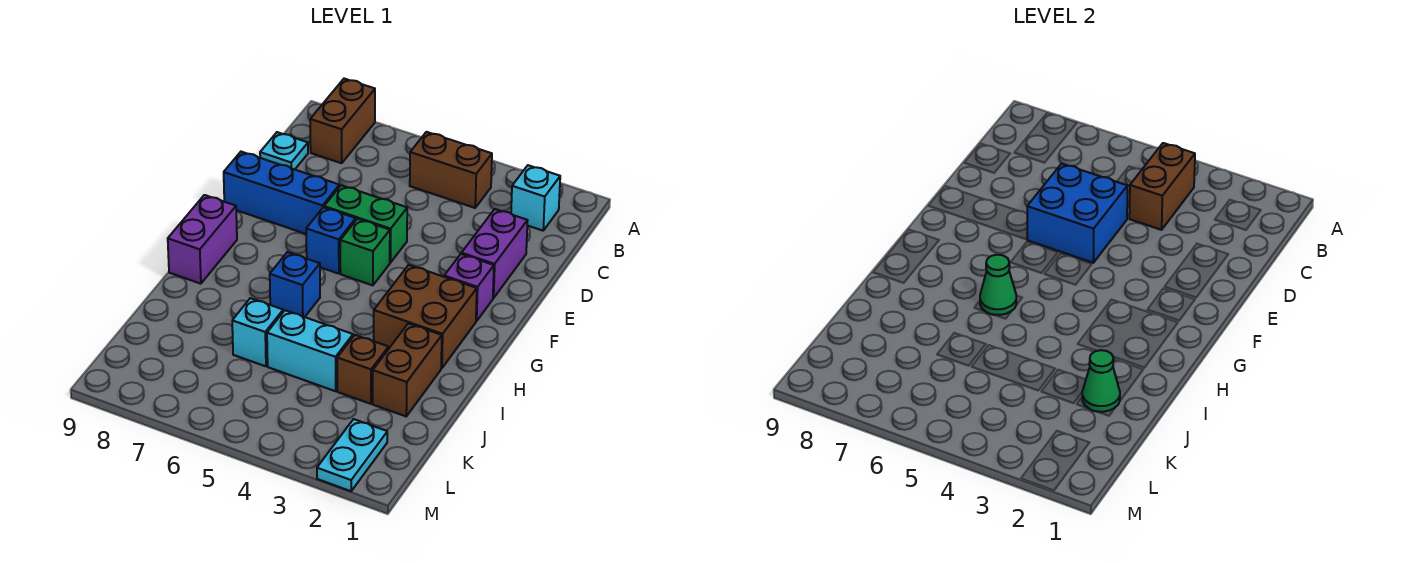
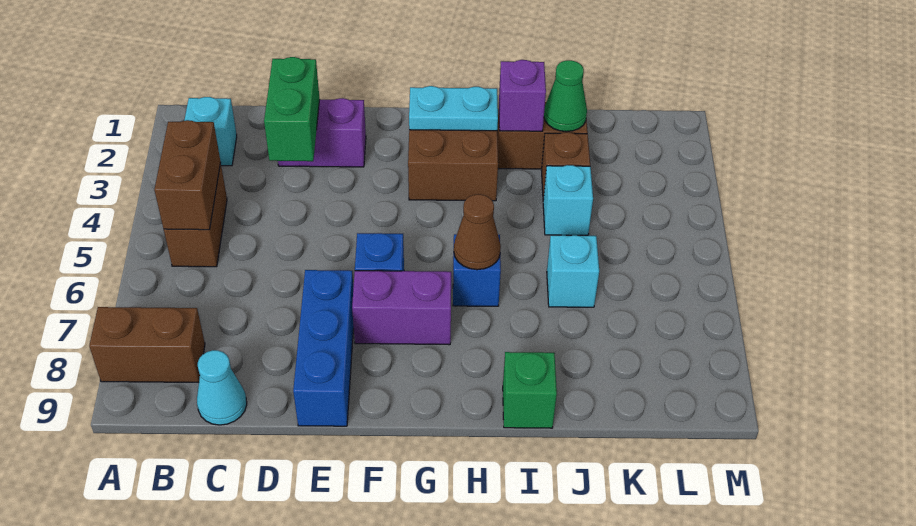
brown 1x2 brick [1129,143,1195,230] -> brown 1x2 brick turned to [154,120,221,230]
cyan 1x1 plate [260,132,308,169] -> cyan 1x1 cone [197,350,247,425]
blue 2x2 brick [1027,164,1128,263] -> none
green 1x2 brick [324,185,407,263] -> green 1x2 brick moved to [264,57,320,161]
purple 1x1 brick [444,254,494,321] -> purple 1x1 brick moved to [499,60,546,131]
green 1x1 brick [340,219,390,285] -> green 1x1 brick moved to [503,352,557,428]
purple 1x2 brick [168,195,237,284] -> purple 1x2 brick moved to [352,271,451,345]
green 1x1 cone [980,255,1016,315] -> brown 1x1 cone [454,194,501,270]
cyan 1x2 brick [267,310,353,391] -> cyan 1x1 brick [543,165,593,235]
cyan 1x2 plate [317,419,387,491] -> cyan 1x2 plate moved to [409,86,498,131]

